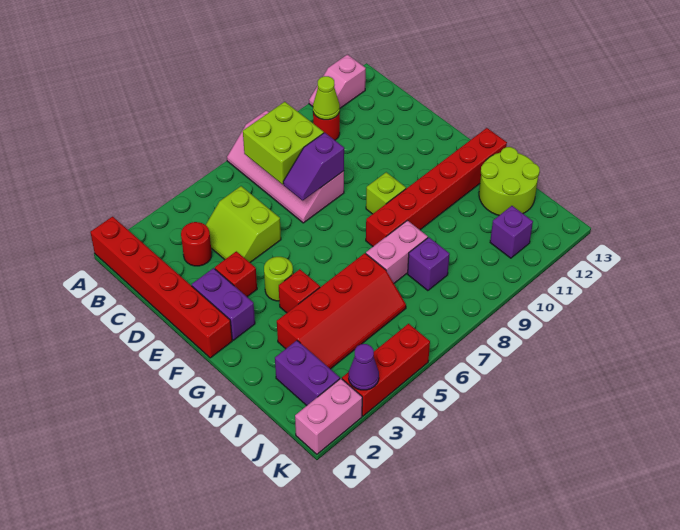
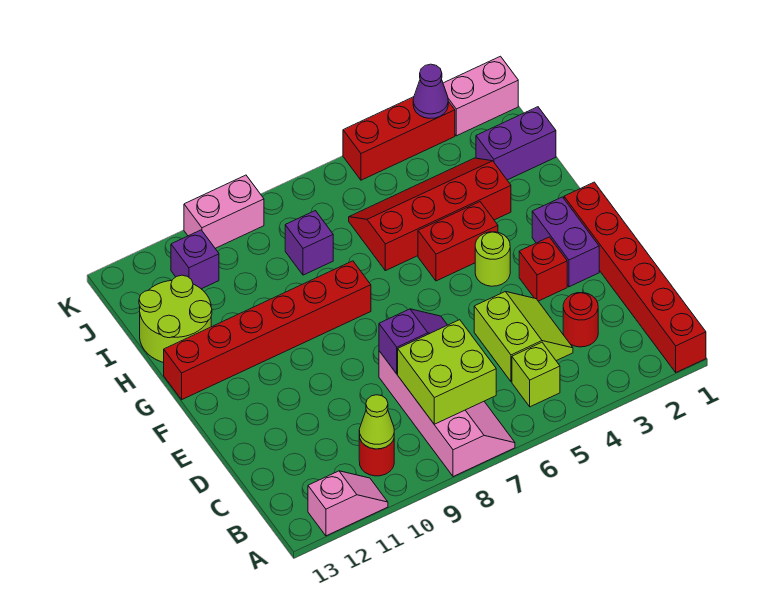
lime 1x1 brick [366,172,406,214] -> lime 1x1 brick moved to [512,342,560,407]
red 1x1 brick [279,269,320,313] -> red 1x2 brick [418,202,498,281]
pink 1x2 brick [366,220,428,283] -> pink 1x2 brick moved to [184,175,264,248]
purple 1x2 brick [275,341,340,405] -> purple 1x2 brick turned to [476,107,556,180]

